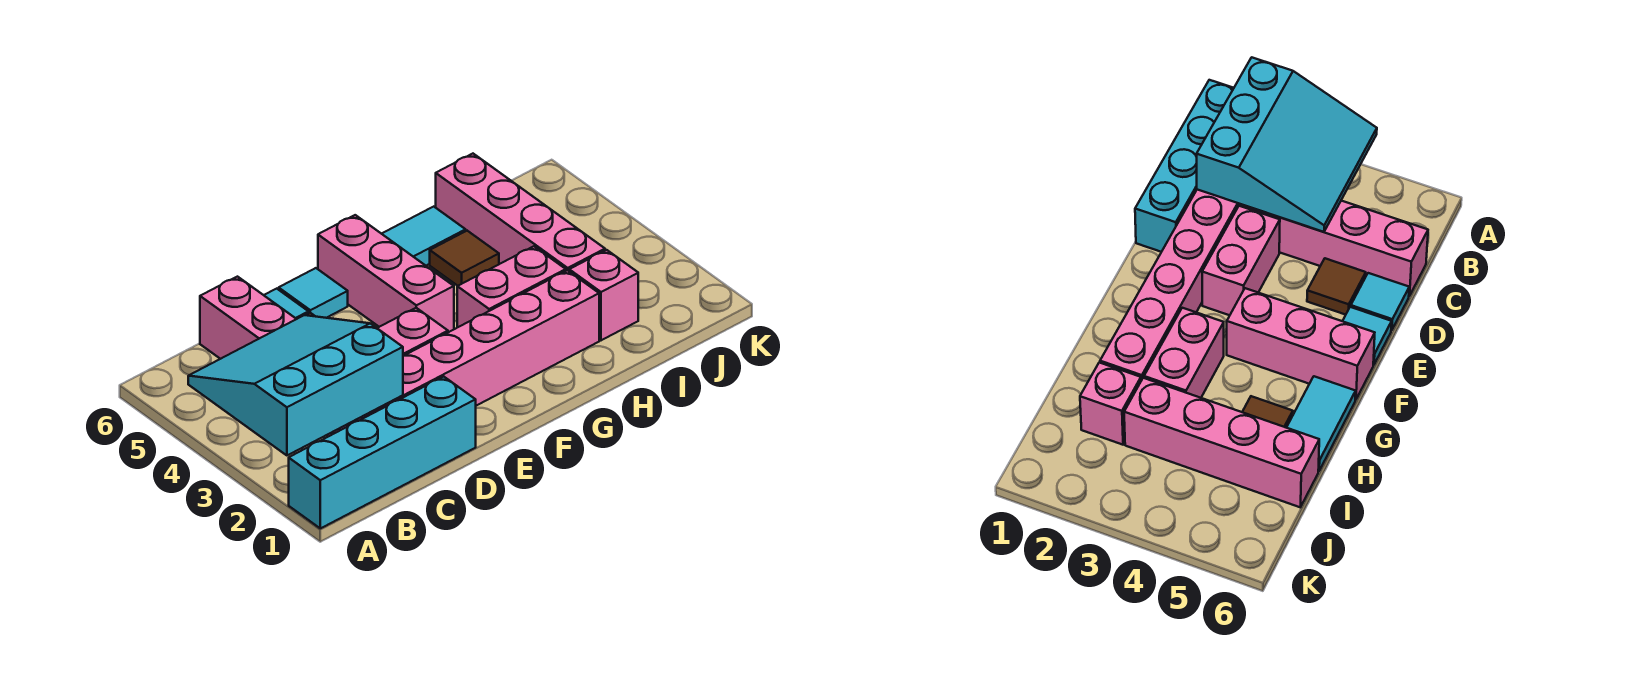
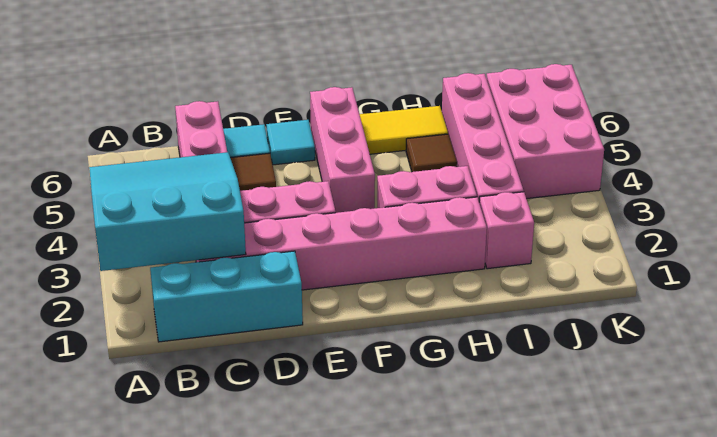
cyan 1x4 brick [289,377,476,528] -> cyan 1x3 brick [150,251,303,342]
cyan 1x2 tile [382,207,466,266] -> yellow 1x2 tile [360,106,448,154]
none -> pink 2x3 brick [487,64,604,199]

